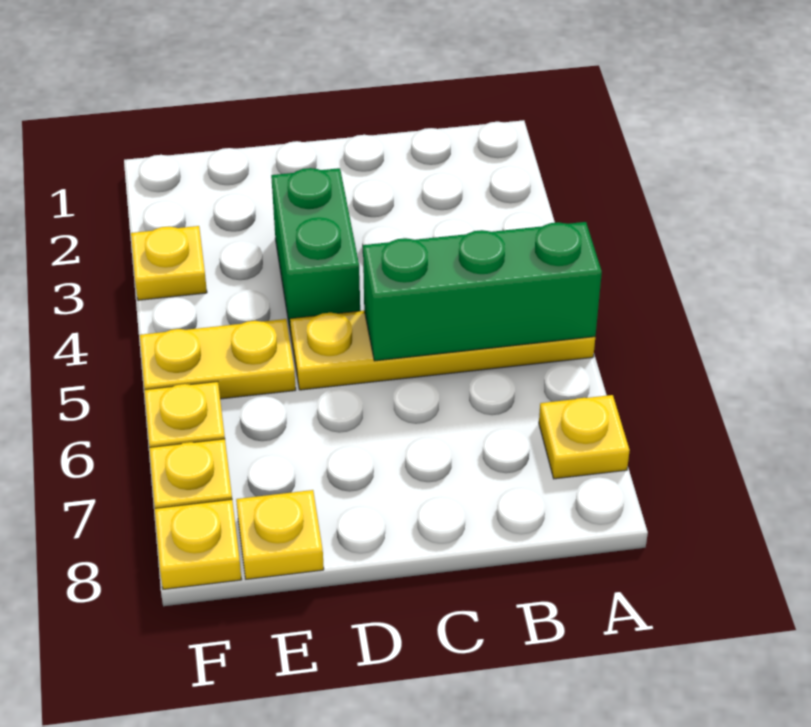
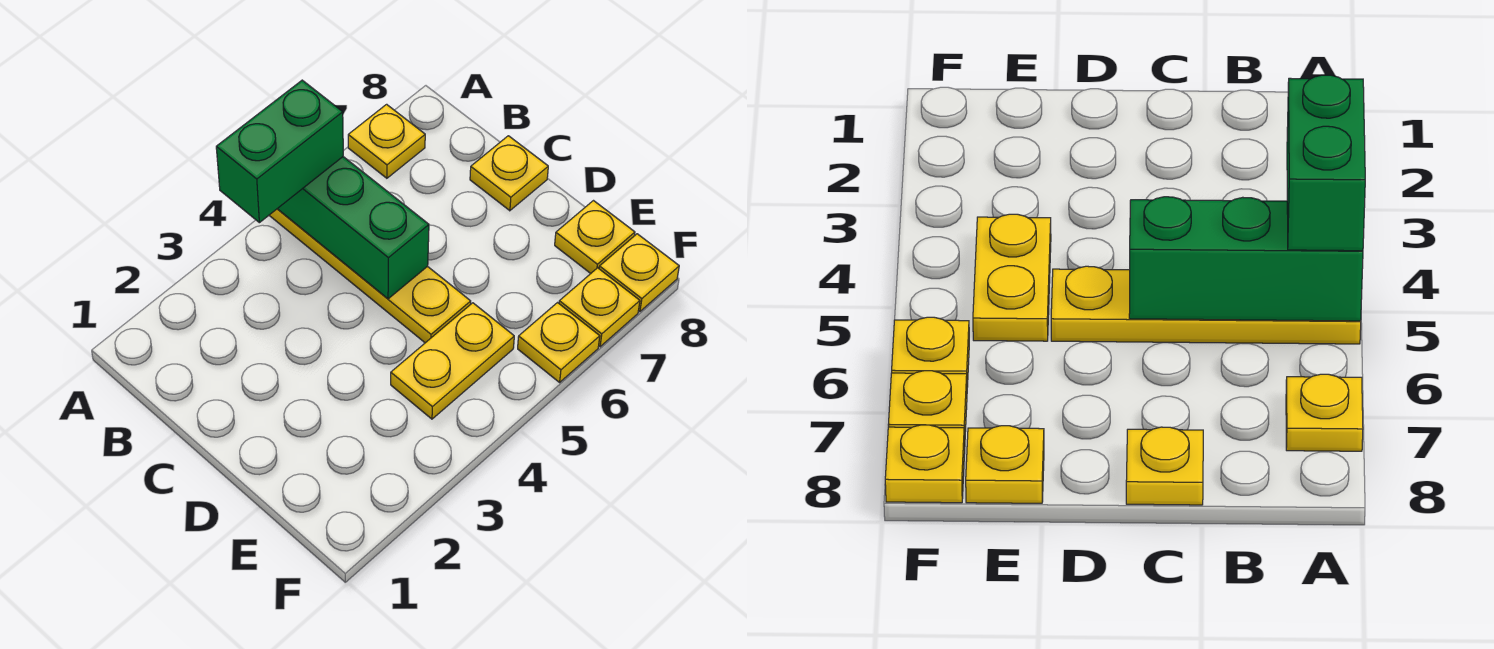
green 1x2 brick [271,168,360,334] -> green 1x2 brick moved to [216,80,343,223]
yellow 1x2 plate [140,319,296,399] -> yellow 1x2 plate turned to [391,303,514,419]
yellow 1x1 plate [131,226,207,300] -> yellow 1x1 plate moved to [470,136,548,211]

